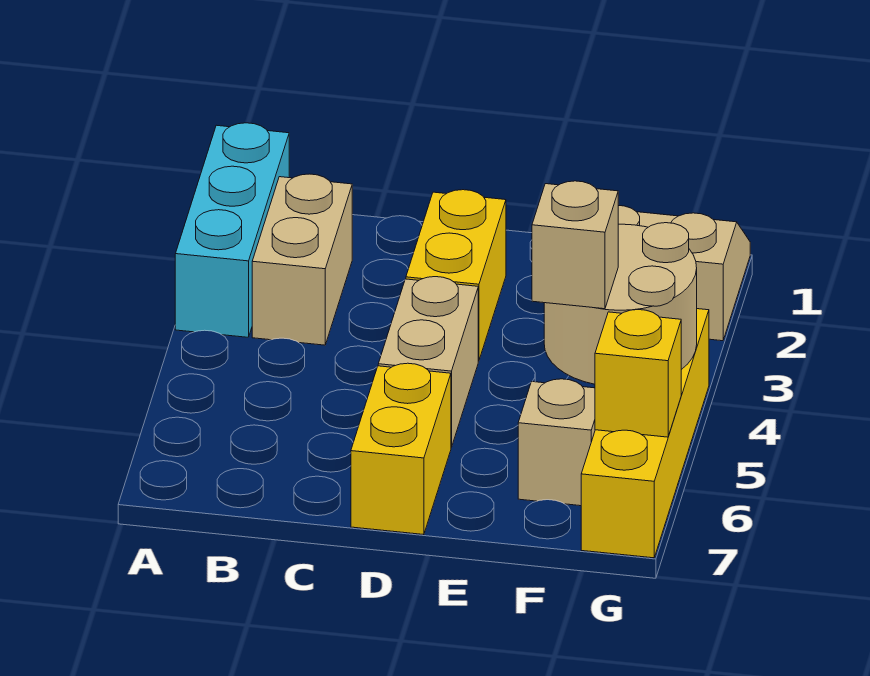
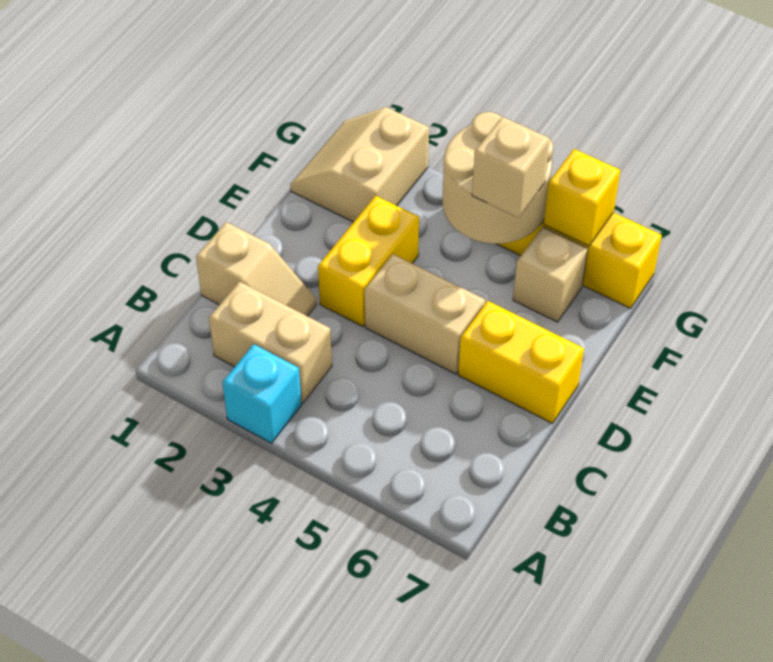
cyan 1x3 brick [175,123,289,337] -> cyan 1x1 brick [222,344,301,443]
none -> tan 1x2 slope [196,222,316,316]
yellow 1x2 brick [406,190,506,361] -> yellow 1x2 brick turned to [318,196,419,326]

